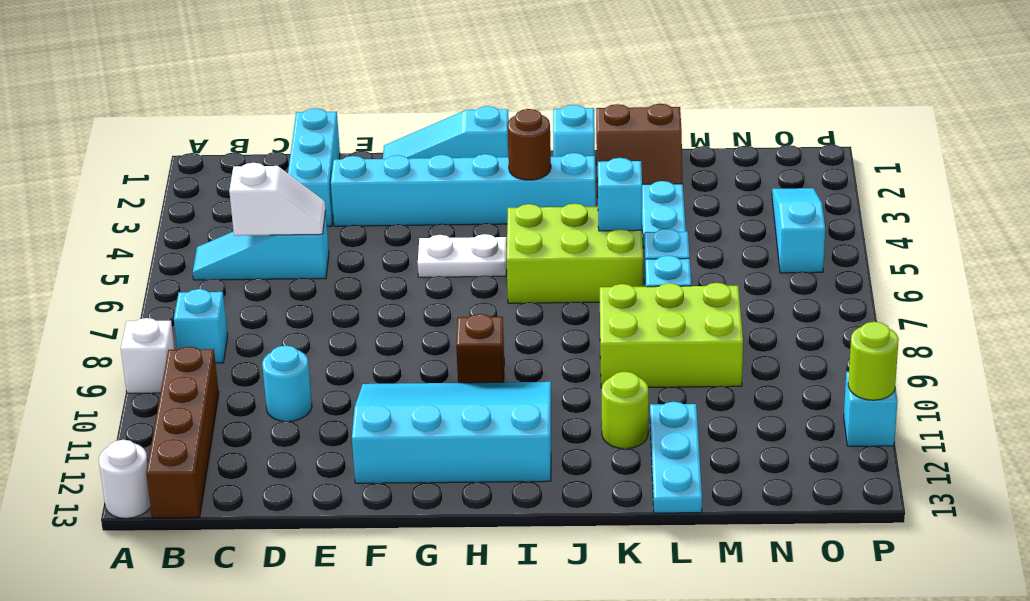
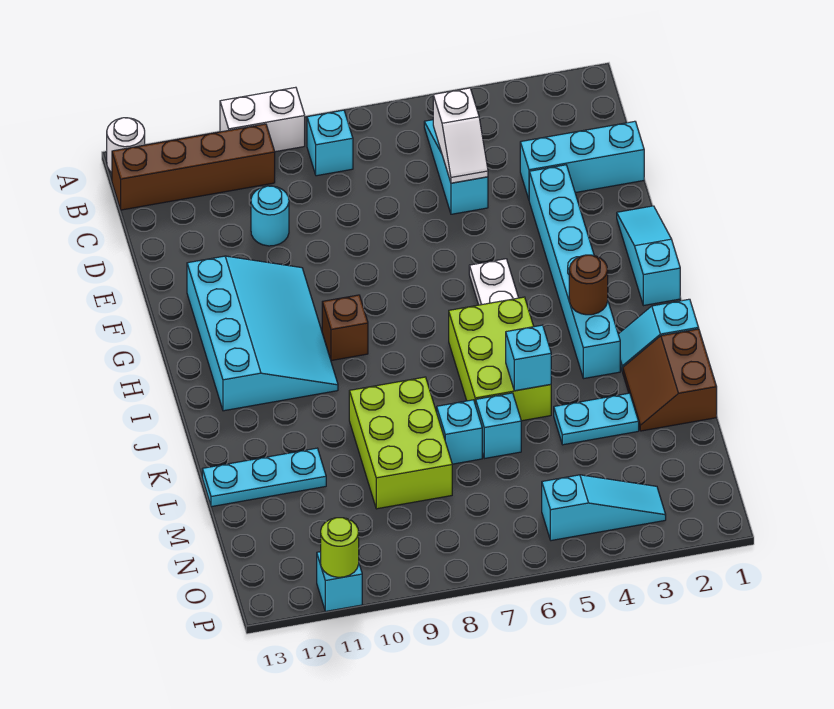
white 1x1 brick [121,318,175,393] -> white 1x2 brick [220,87,305,152]
lime 1x1 round brick [602,372,648,449] -> none

